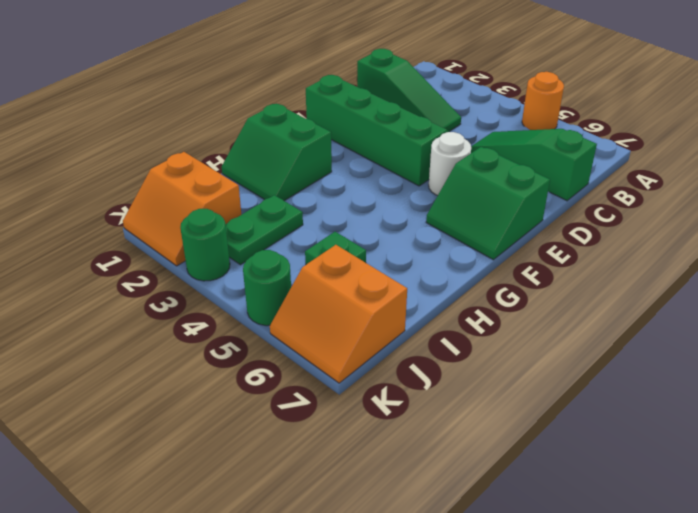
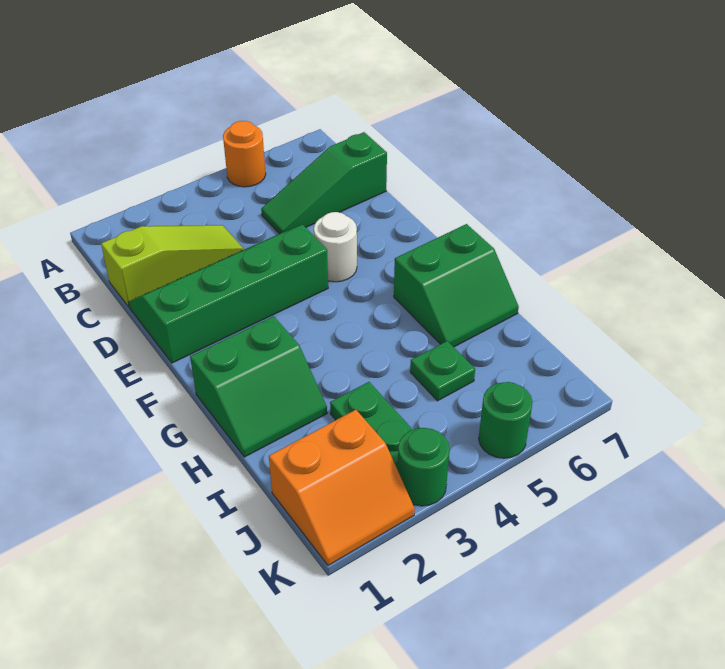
green 1x3 slope [357,49,461,131] -> lime 1x3 slope [101,225,244,307]
green 2x2 slope [426,147,550,260] -> green 2x2 slope moved to [394,224,519,347]
orange 2x2 slope [270,245,407,383] -> none

